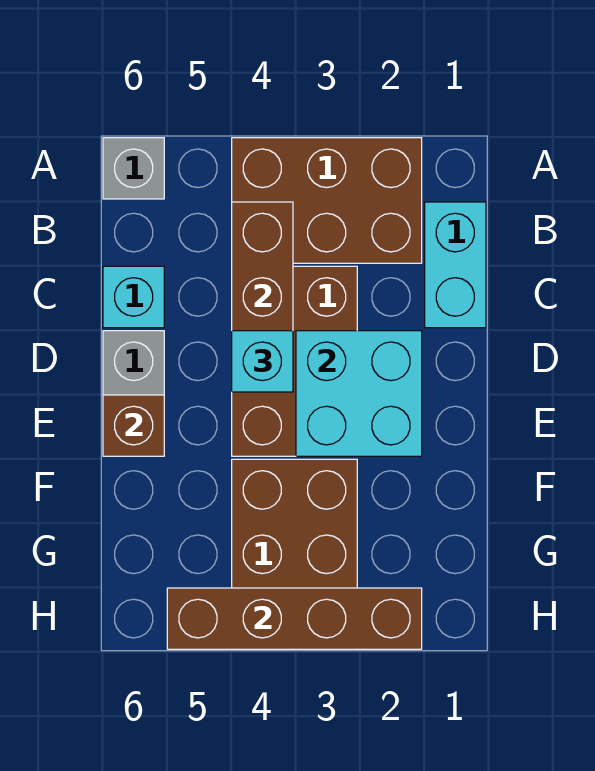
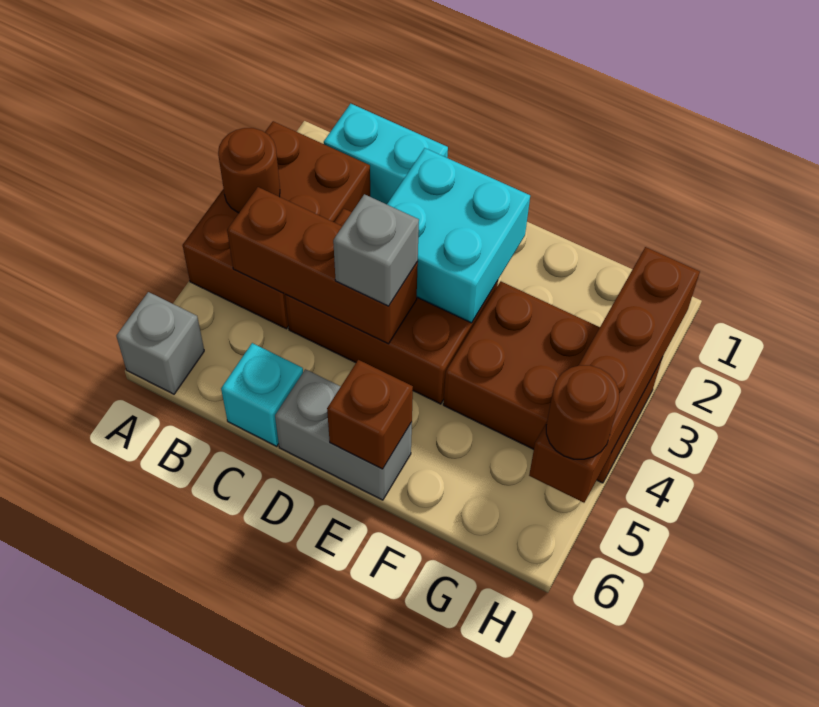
none -> brown 1x1 round brick [218,128,280,213]
cyan 1x1 brick [232,331,293,392] -> grey 1x1 brick [333,194,419,306]
none -> brown 1x1 round brick [546,365,619,459]

